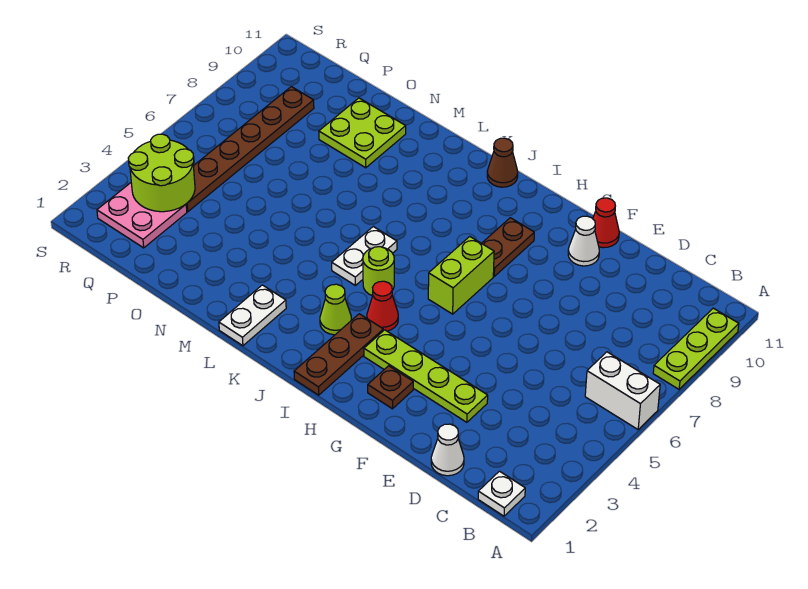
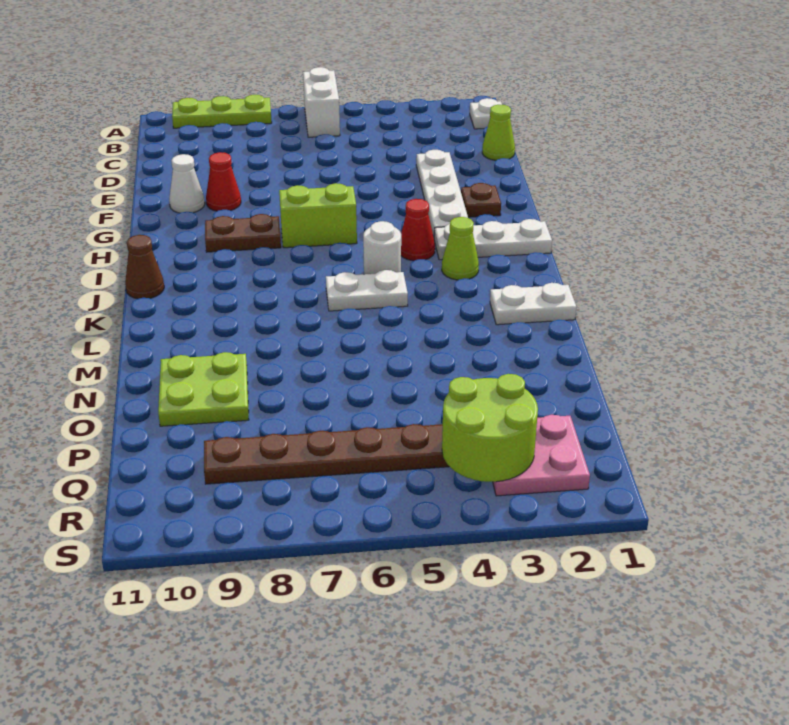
white 1x1 cone [431,424,464,476] -> lime 1x1 cone [482,105,515,160]
lime 1x4 plate [364,330,488,422] -> white 1x4 plate [416,150,468,237]
red 1x1 cone [593,198,619,248] -> red 1x1 cone moved to [206,152,241,211]
brown 1x3 plate [294,314,383,395] -> white 1x3 plate [434,219,552,260]
lime 1x1 round brick [363,247,394,296] -> white 1x1 round brick [363,221,401,274]

